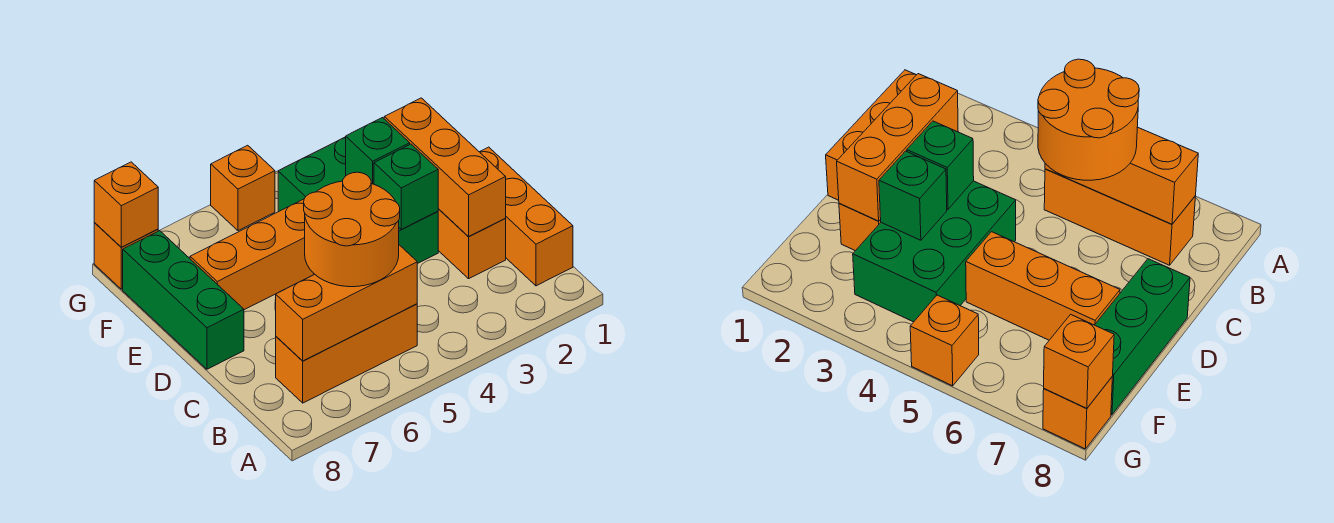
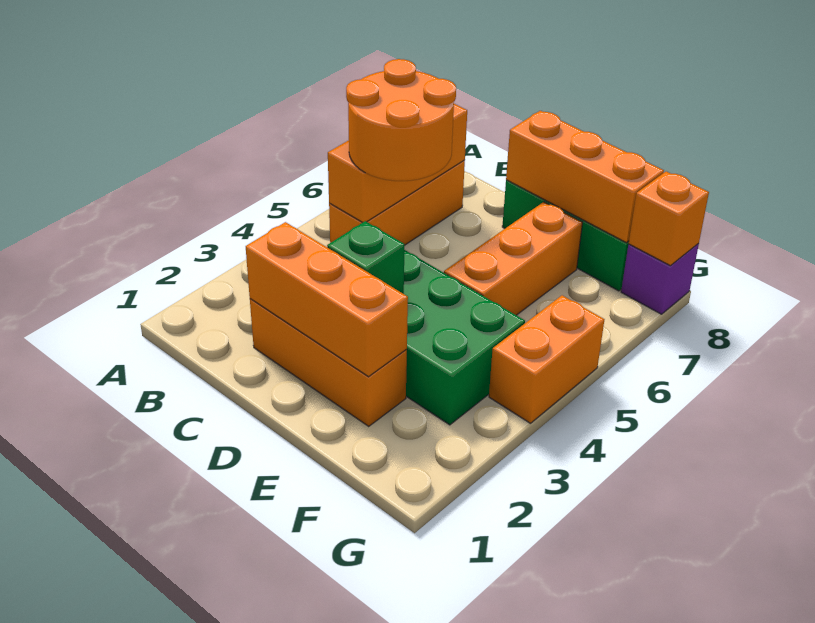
orange 1x3 brick [480,147,573,286] -> orange 1x3 brick moved to [506,111,664,242]
green 1x1 brick [346,118,410,184] -> none
orange 1x1 brick [211,145,275,231] -> orange 1x2 brick [489,295,604,423]
orange 1x1 brick [94,223,158,289] -> purple 1x1 brick [621,243,699,314]

